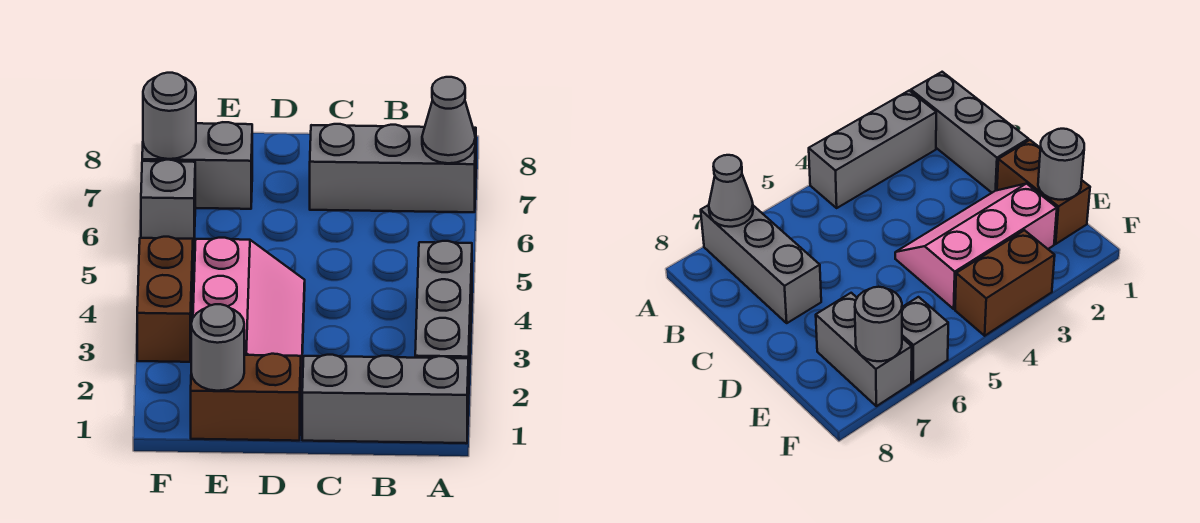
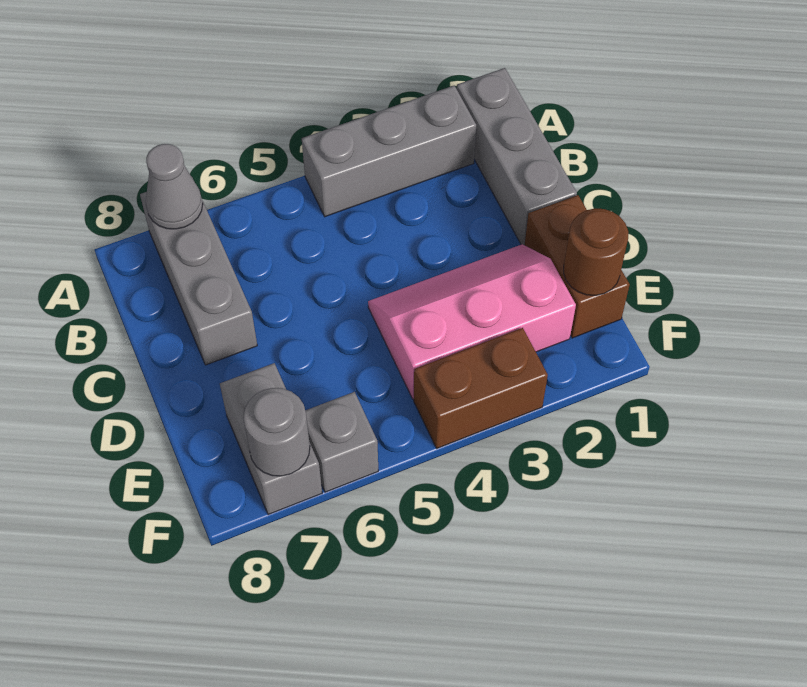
grey 1x1 round brick [191,304,244,391] -> brown 1x1 round brick [564,208,628,295]

